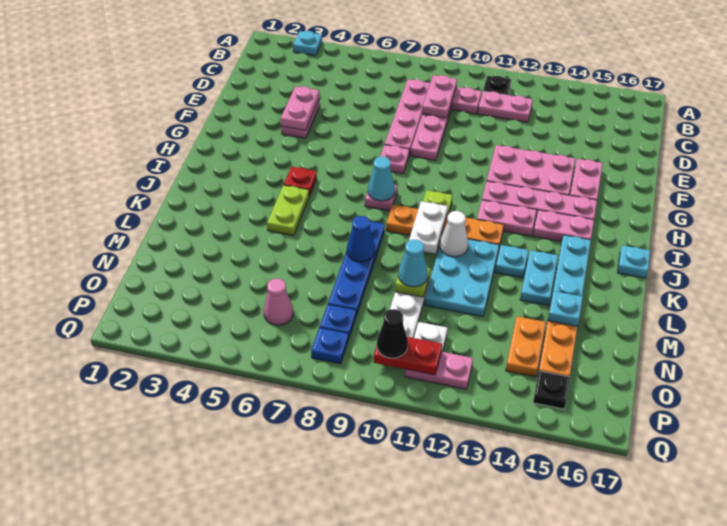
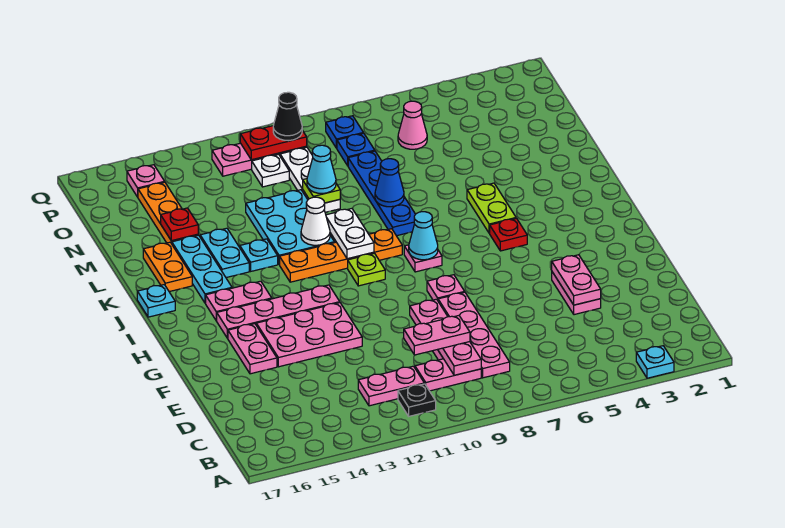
pink 1x2 plate [477,200,537,236] -> pink 1x2 plate moved to [404,316,470,355]
cyan 1x1 plate [548,291,583,326] -> red 1x1 plate [161,208,198,241]
orange 1x2 plate [506,316,546,377] -> orange 1x2 plate moved to [143,242,192,292]
black 1x1 plate [533,371,570,409] -> pink 1x1 plate [127,165,165,197]

